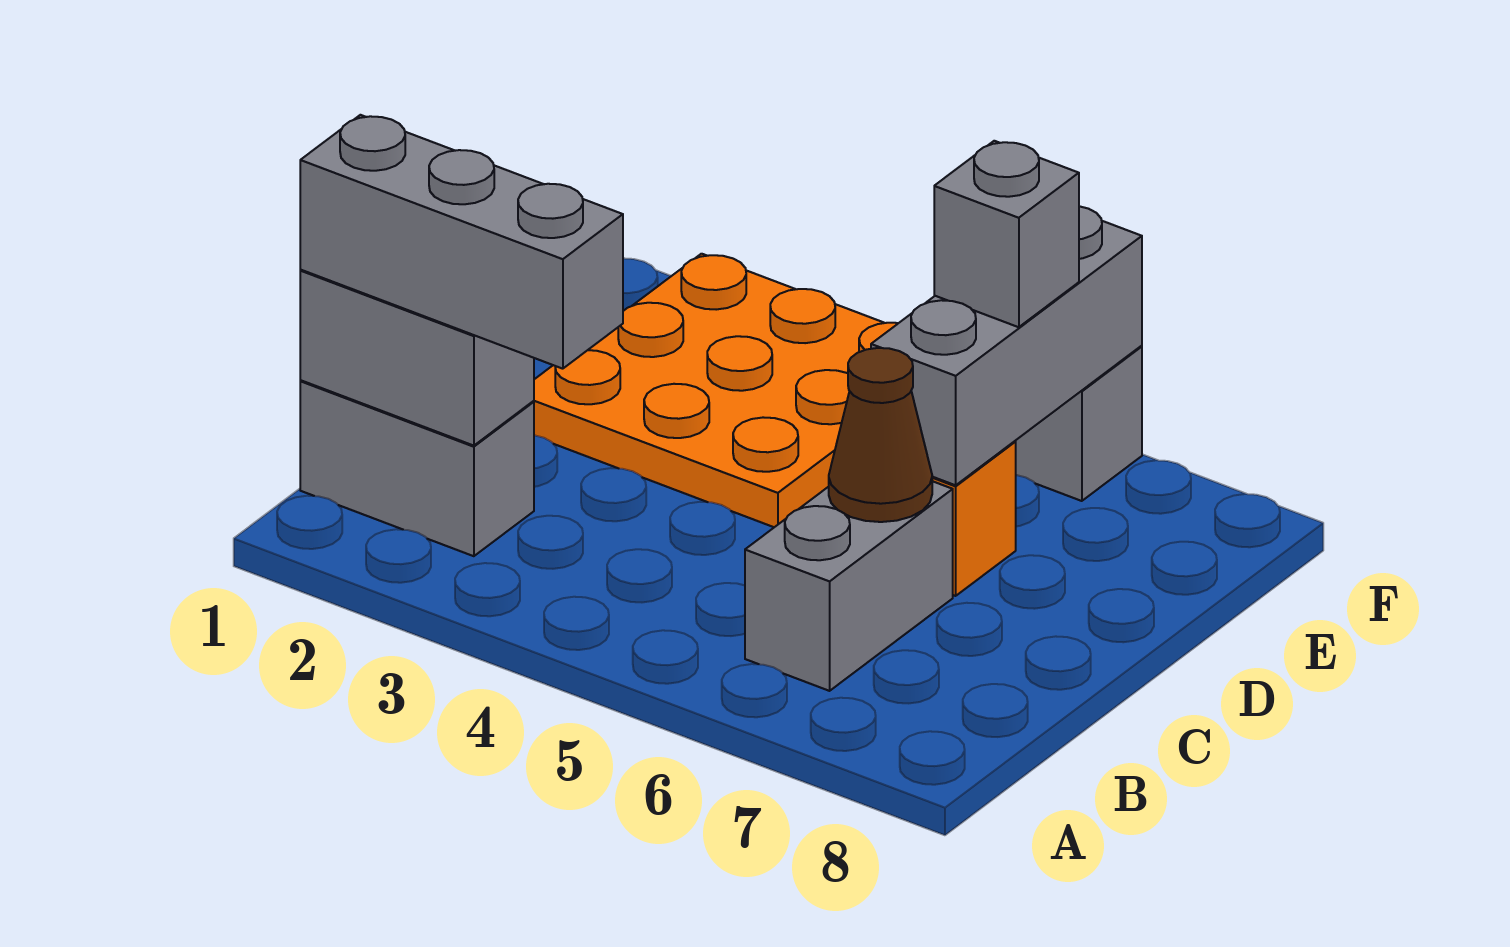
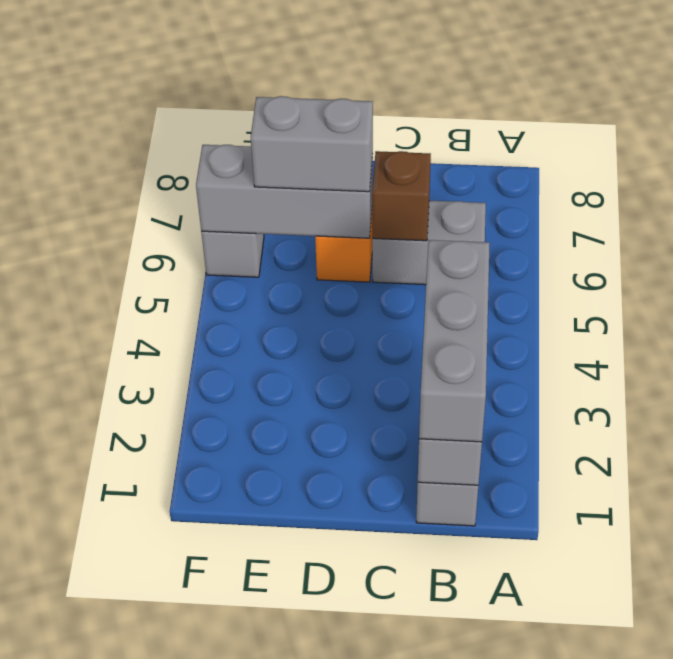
brown 1x1 cone [829,348,932,522] -> brown 1x1 brick [372,151,431,241]
orange 3x3 plate [533,254,898,527] -> none
grey 1x1 brick [934,141,1079,327] -> grey 1x2 brick [251,96,373,192]

